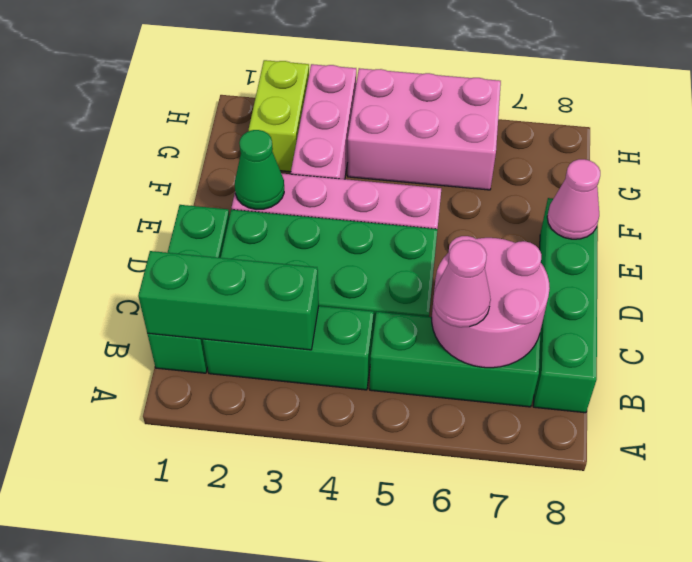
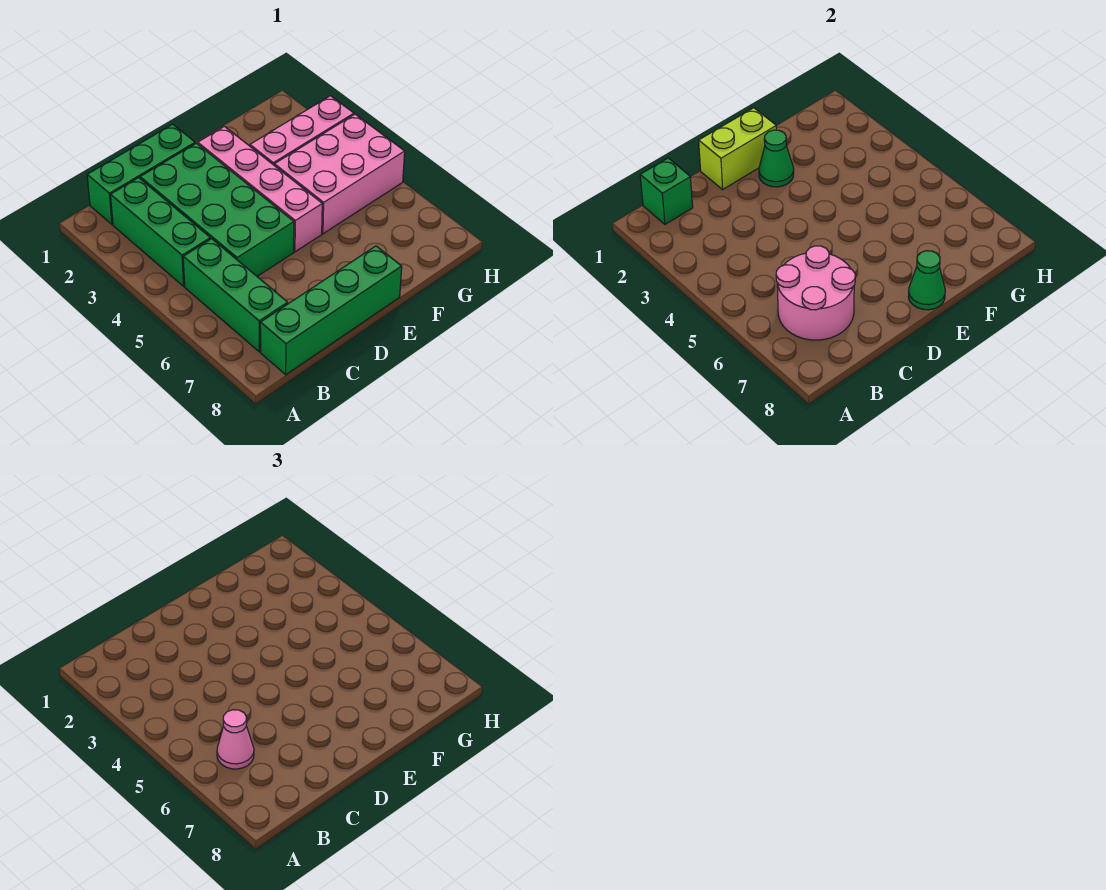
green 1x3 brick [138,251,319,350] -> green 1x1 brick [640,158,693,224]
pink 1x1 cone [547,159,600,239] -> green 1x1 cone [909,251,945,310]
lime 1x2 brick [249,60,309,172] -> lime 1x2 brick moved to [699,108,776,189]
pink 2x3 brick [348,68,501,190] -> pink 2x3 brick turned to [274,114,405,234]

